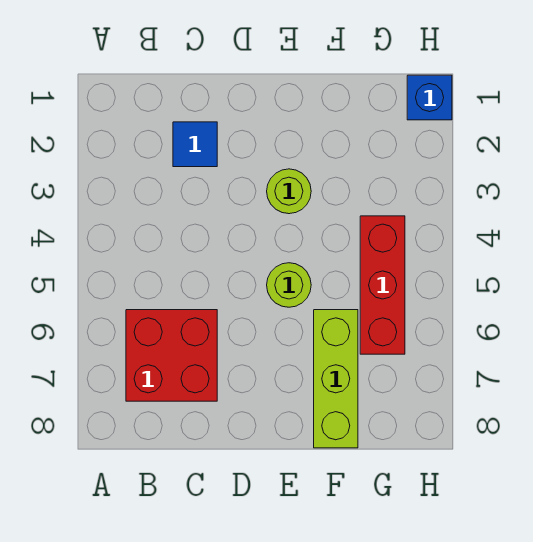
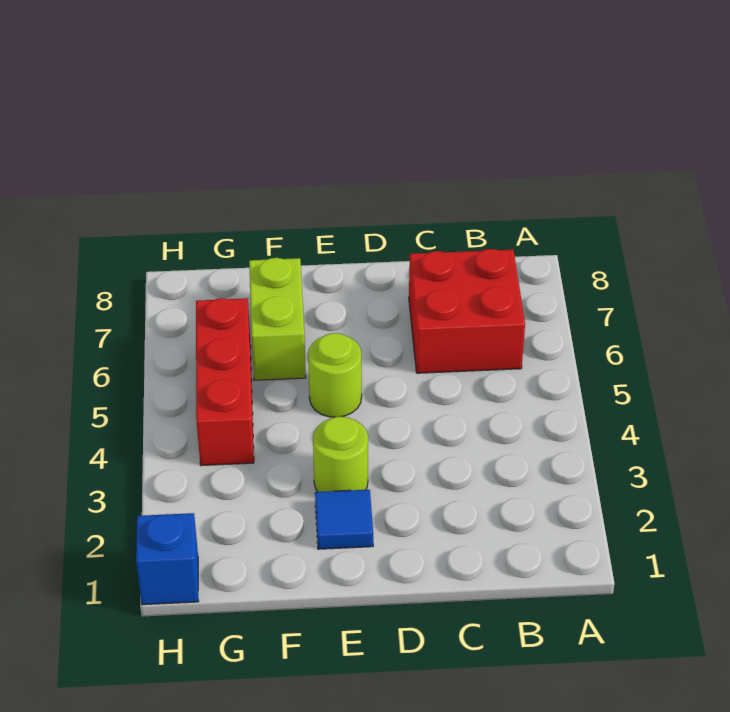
blue 1x1 tile [173,122,217,167] -> blue 1x1 tile moved to [315,490,373,549]
lime 1x3 brick [314,310,358,448] -> lime 1x2 brick [249,258,306,380]

